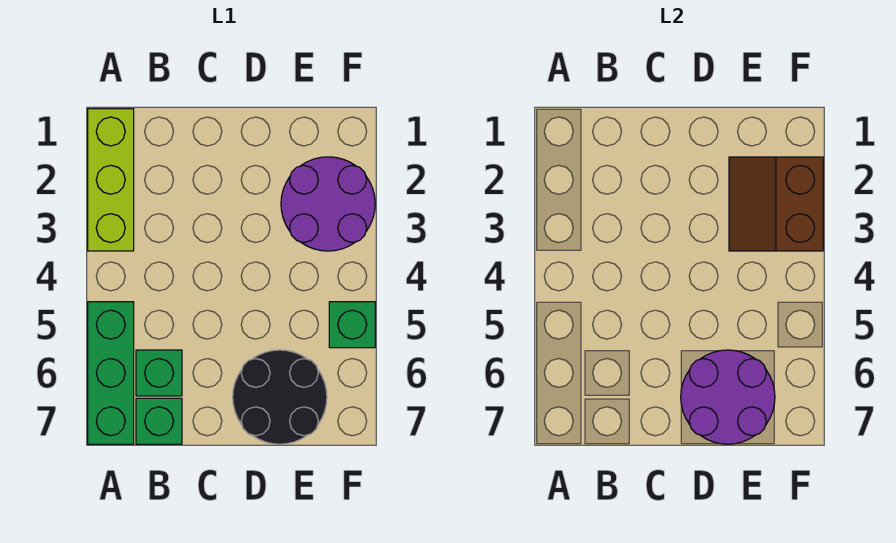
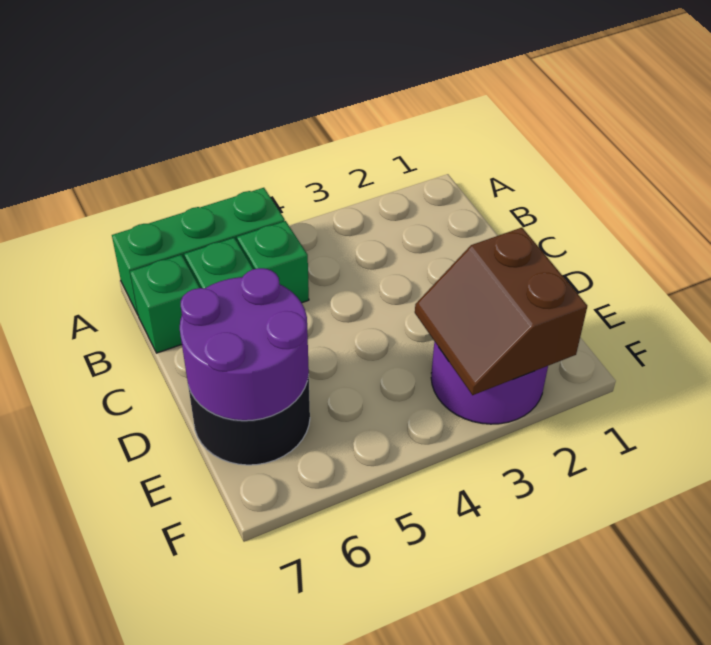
lime 1x3 brick [88,109,134,251] -> none
brown 2x2 slope [729,157,823,251] -> brown 2x2 slope turned to [415,228,587,395]
green 1x1 brick [329,302,375,348] -> green 1x1 brick moved to [237,221,309,303]

